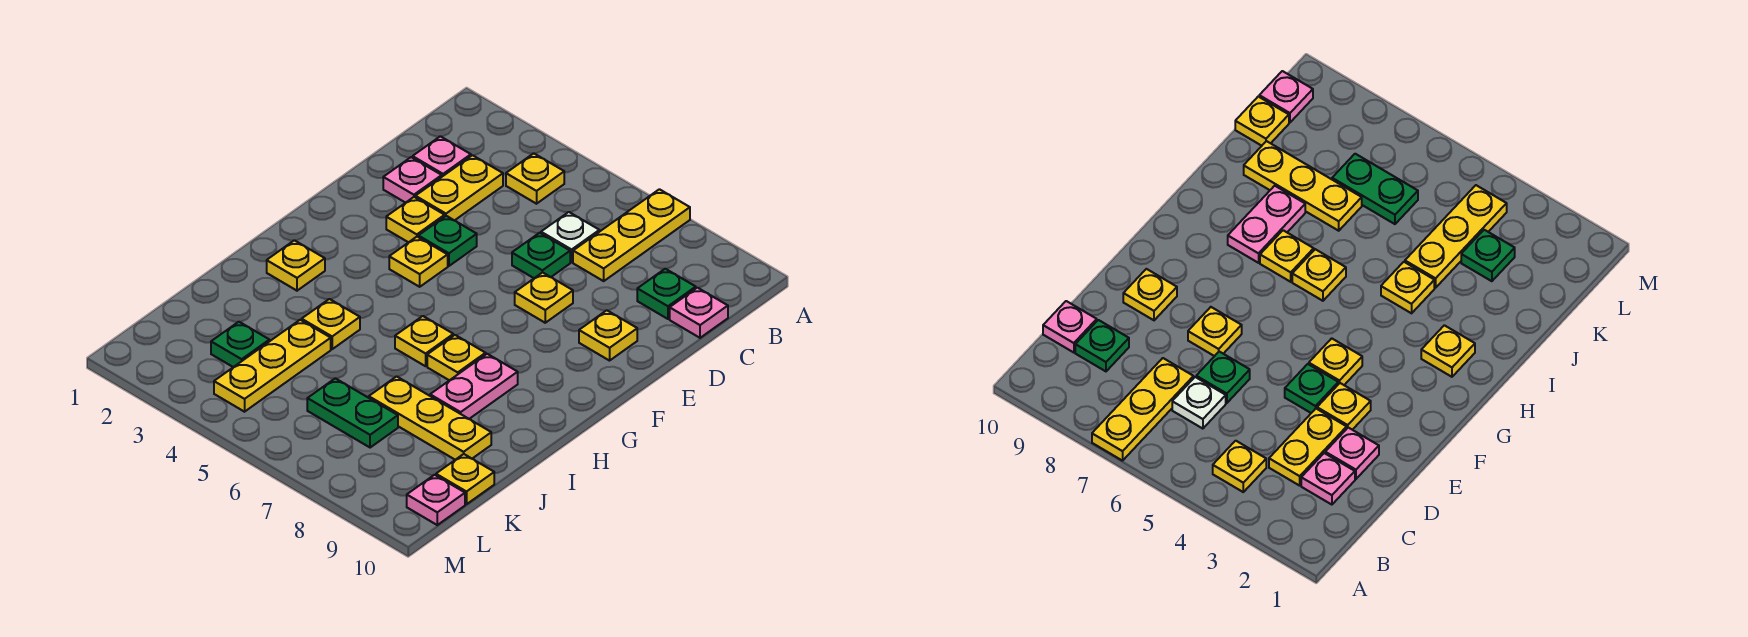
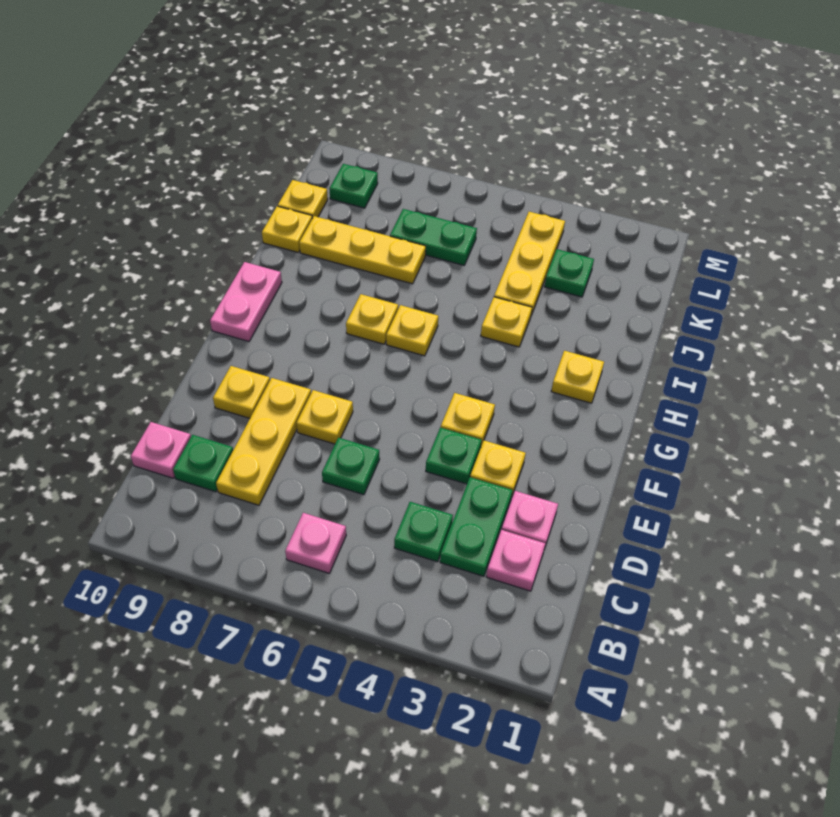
yellow 1x3 plate [573,189,690,281] -> yellow 1x3 plate moved to [216,378,311,505]
yellow 1x1 plate [506,153,564,204] -> yellow 1x1 plate moved to [262,206,312,252]
yellow 1x2 plate [415,155,503,221] -> green 1x2 plate [440,477,512,576]
none -> green 1x1 plate [394,502,453,562]
white 1x1 plate [541,212,599,262] -> none
pink 1x2 plate [430,354,518,419] -> pink 1x2 plate moved to [210,262,282,342]
none -> green 1x1 plate [329,164,378,208]
pink 1x1 plate [407,475,465,525] -> pink 1x1 plate moved to [285,513,346,573]

